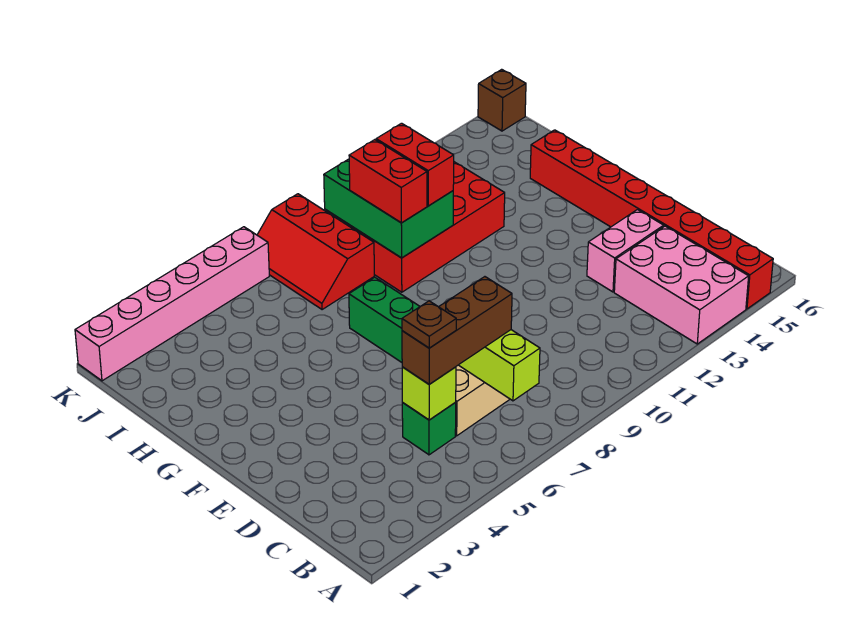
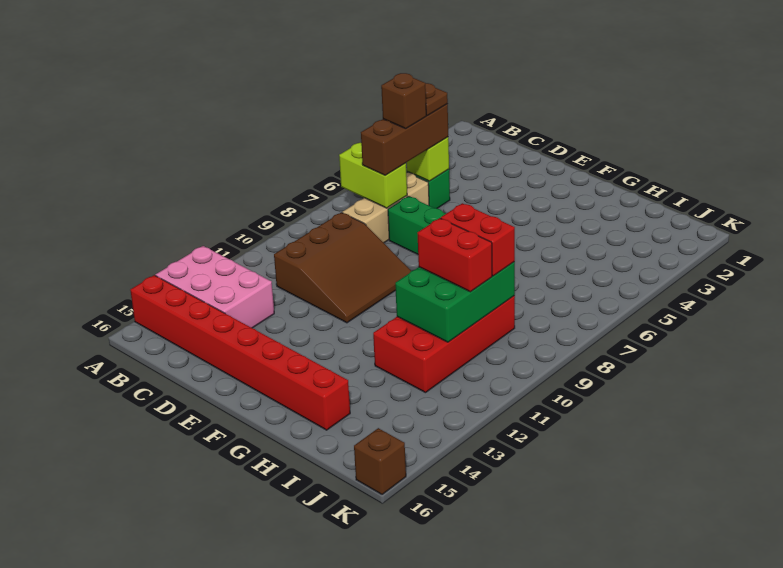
none -> brown 1x1 brick [381,73,426,129]
none -> brown 3x3 slope [274,212,411,323]
pink 1x2 brick [587,210,664,292] -> none
green 2x3 brick [324,159,453,258] -> green 2x3 brick turned to [395,262,515,342]
red 2x3 slope [257,194,374,310] -> none
pink 1x6 brick [75,227,269,381] -> none

